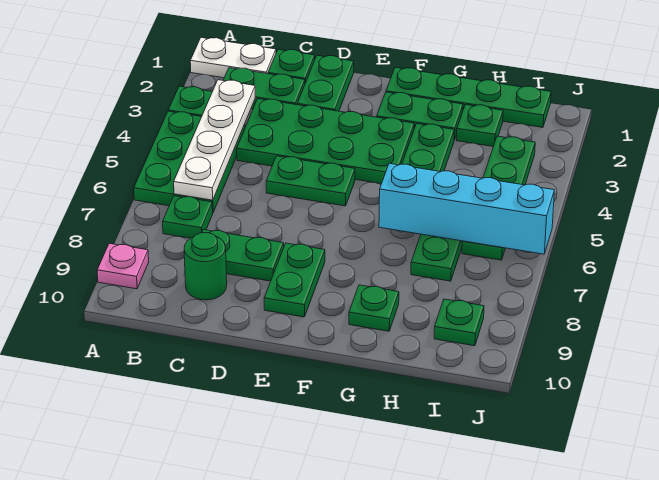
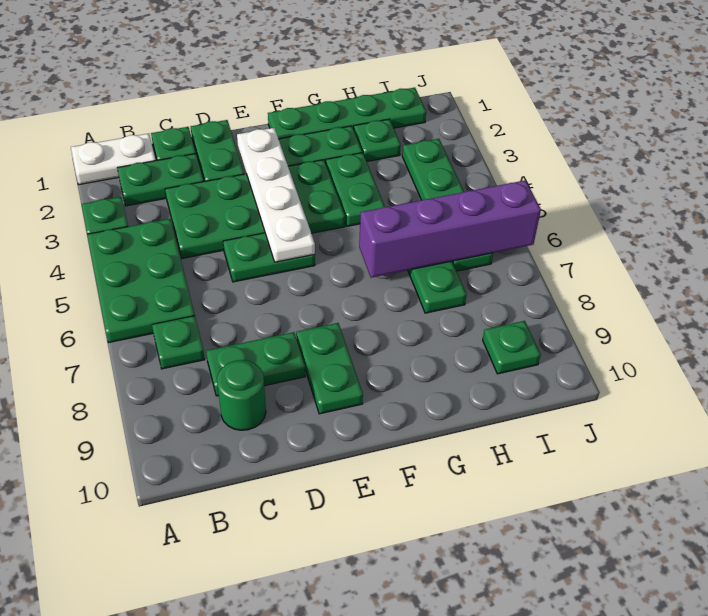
pink 1x1 plate [97,243,149,289] -> none
white 1x4 plate [174,80,255,200] -> white 1x4 plate moved to [237,128,315,262]
cyan 1x4 brick [379,163,554,254] -> purple 1x4 brick [359,180,541,278]
green 1x1 plate [349,285,399,331] -> none

